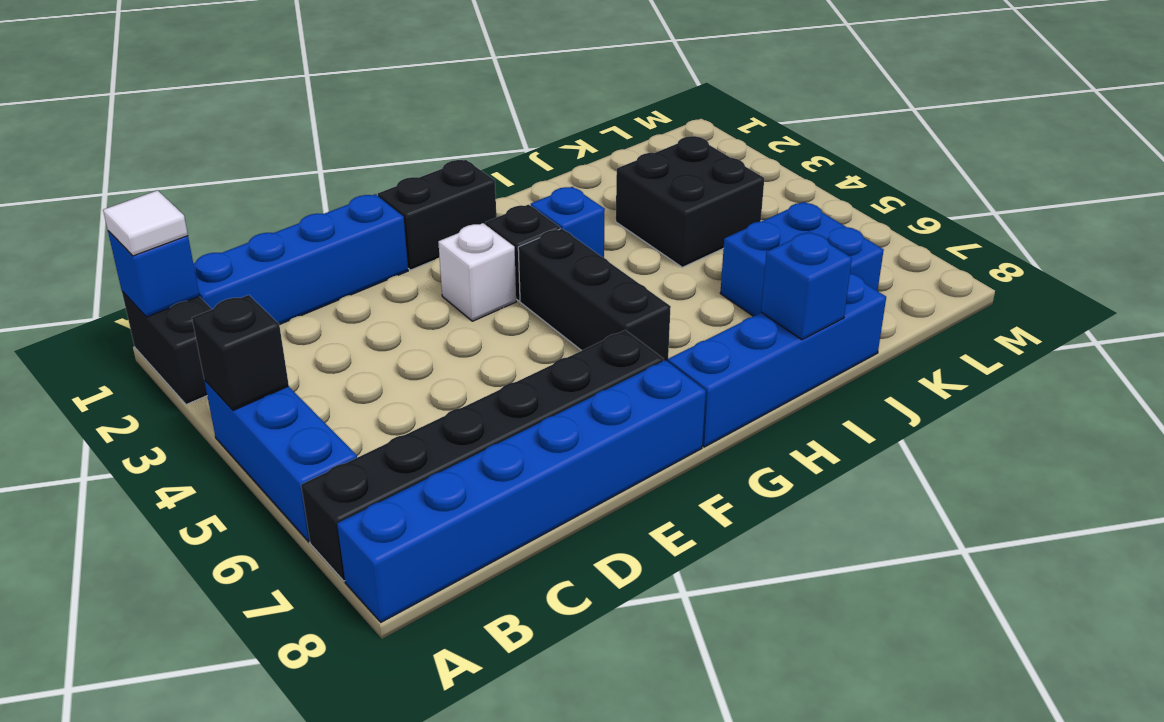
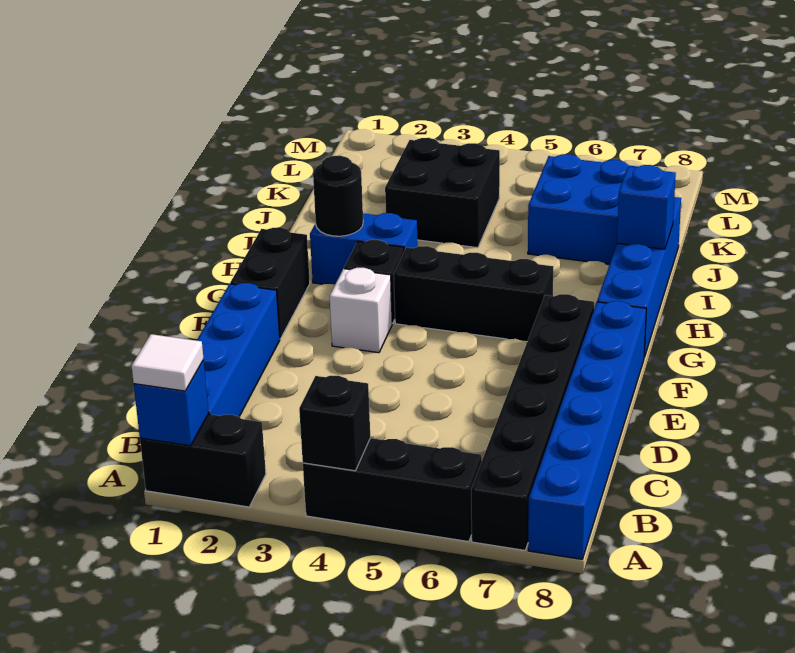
blue 1x3 brick [204,380,357,542] -> black 1x3 brick [303,438,482,542]
none -> black 1x1 round brick [313,156,363,236]
blue 1x1 brick [531,187,605,258] -> blue 1x2 brick [310,213,418,285]

